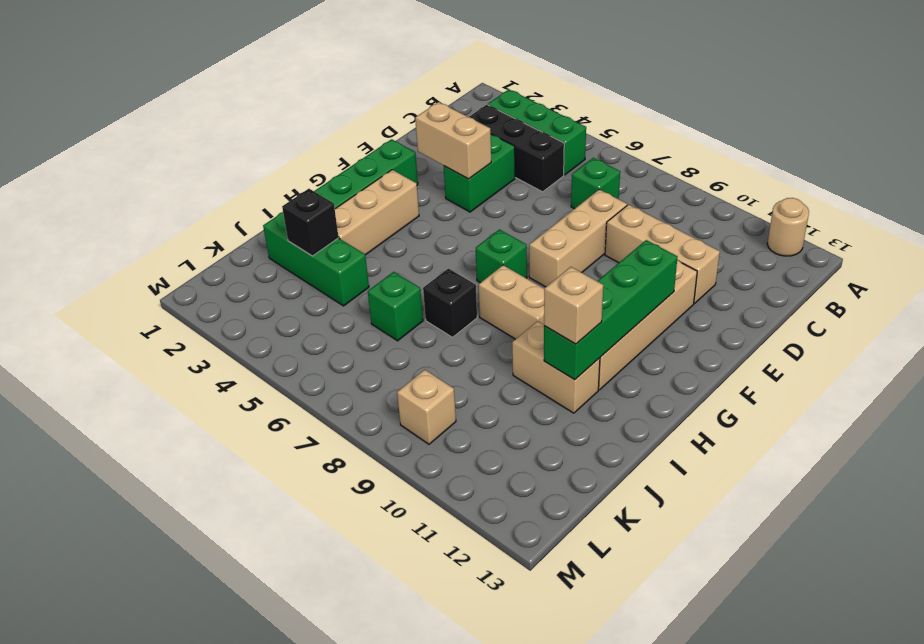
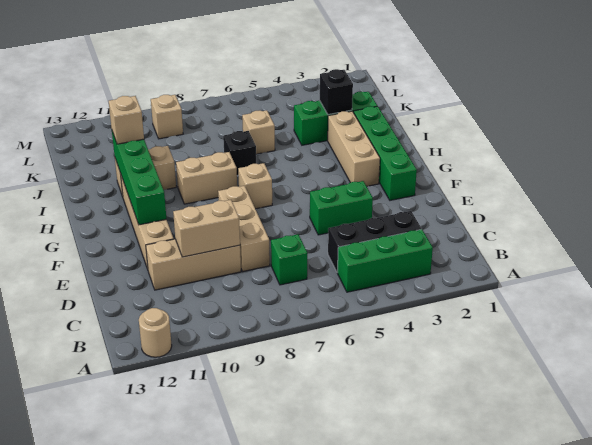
green 1x2 brick [444,134,515,212] -> green 1x2 brick turned to [310,181,373,235]
tan 1x2 brick [415,102,491,179] -> tan 1x2 brick moved to [173,200,240,257]
green 1x1 brick [476,230,527,283] -> tan 1x1 brick [238,163,272,209]
green 1x1 brick [368,272,423,341] -> tan 1x1 brick [242,110,275,154]

